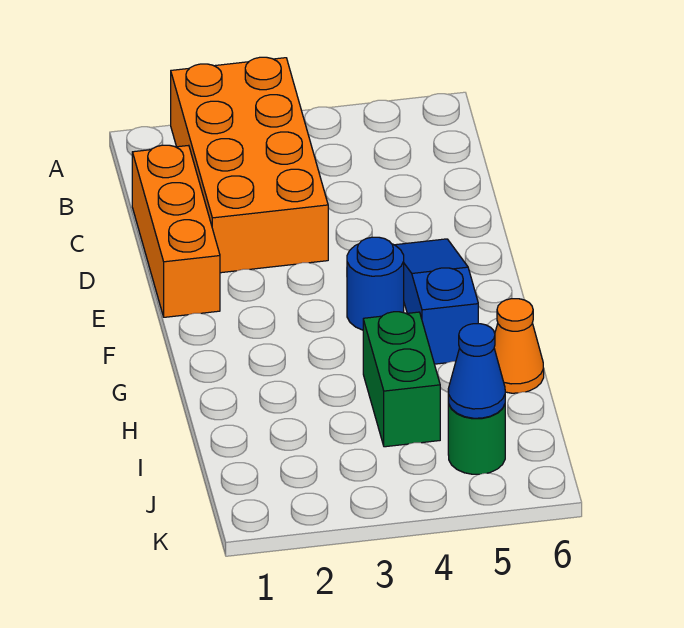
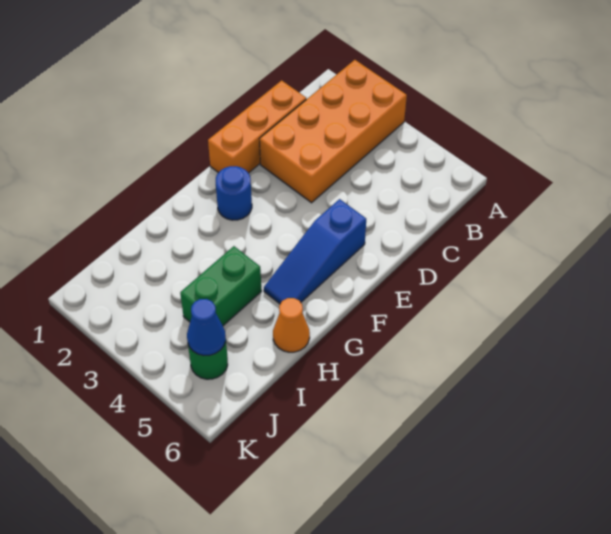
blue 1x3 slope [395,239,478,364] -> blue 1x3 slope turned to [264,199,366,304]
blue 1x1 round brick [347,237,404,330] -> blue 1x1 round brick moved to [216,166,252,220]

